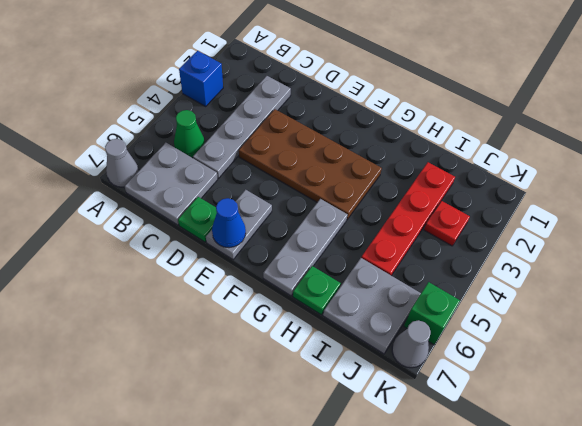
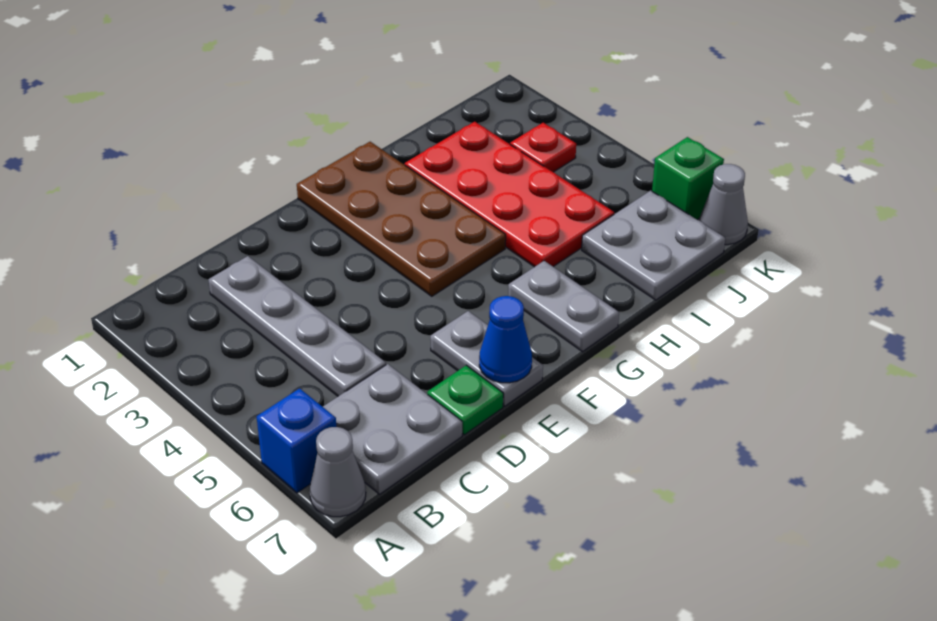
blue 1x1 brick [179,51,223,106] -> blue 1x1 brick moved to [257,388,336,493]
green 1x1 cone [174,110,205,158] -> none
brown 2x4 plate [239,109,382,219] -> brown 2x4 plate turned to [297,142,506,296]
grey 1x3 plate [263,199,348,296] -> grey 1x2 plate [508,261,619,352]
green 1x1 plate [293,266,341,315] -> none
red 1x4 plate [361,162,455,276] -> red 2x4 plate [405,122,614,267]

